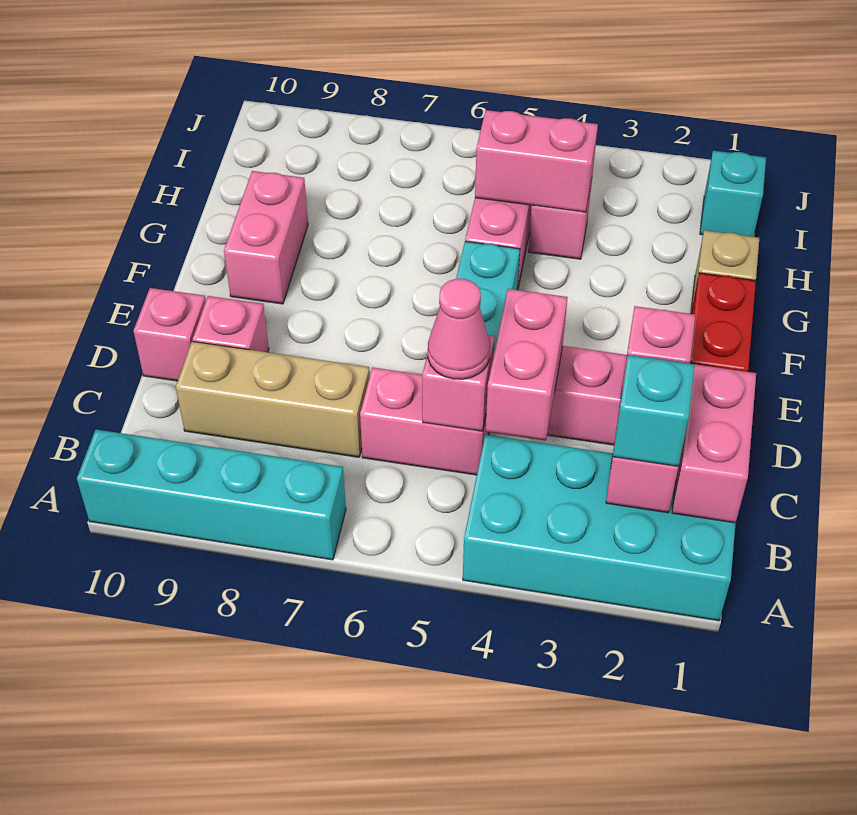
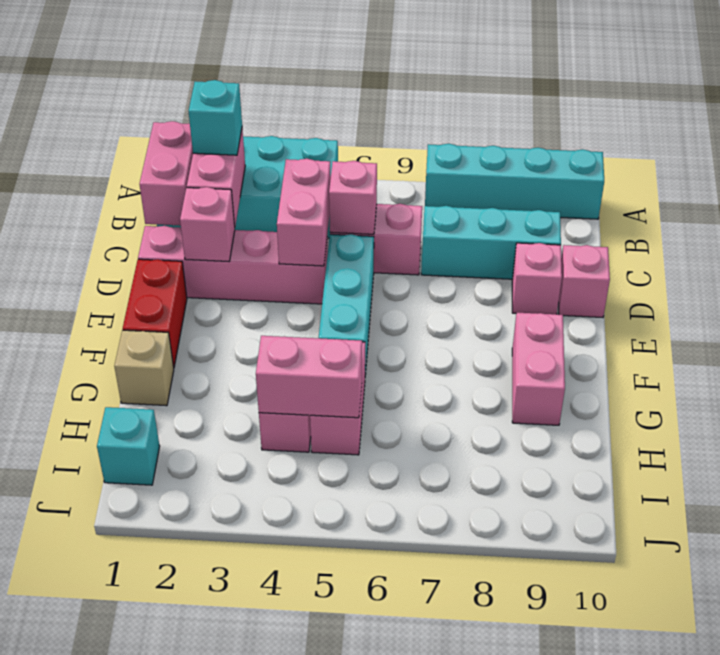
pink 1x1 cone [428,279,490,379] -> none
tan 1x3 brick [176,342,370,457] -> cyan 1x3 brick [421,206,561,279]

